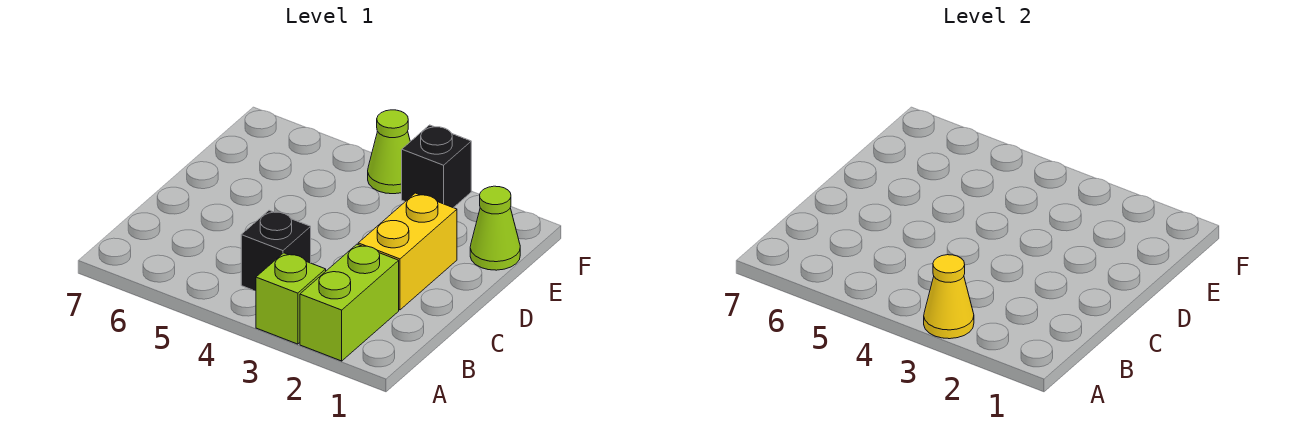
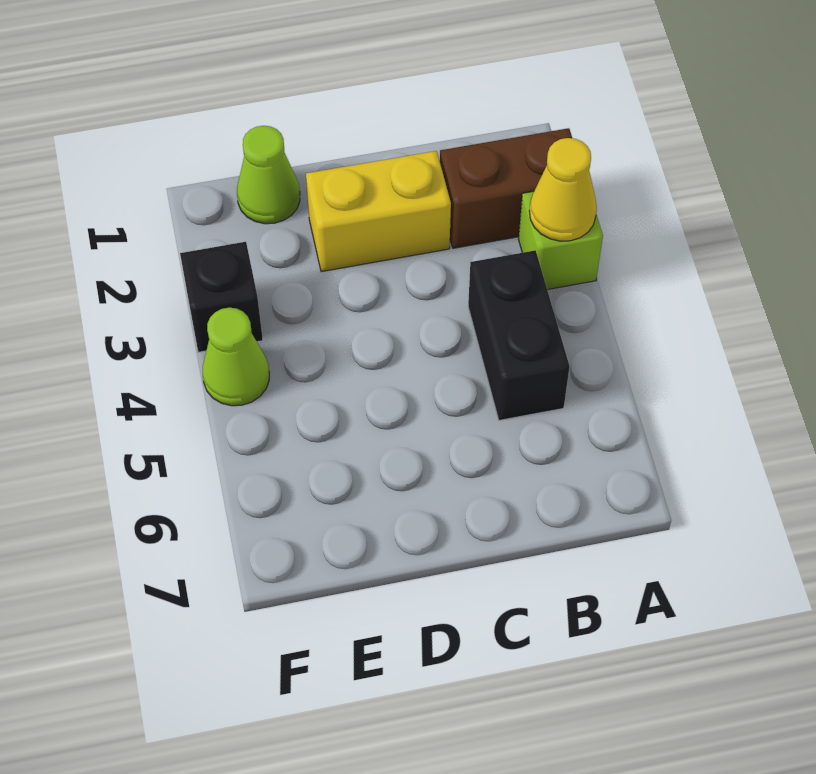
lime 1x2 brick [300,244,399,361] -> brown 1x2 brick [440,128,572,248]
black 1x1 brick [241,210,311,291] -> black 1x2 brick [468,250,570,420]

